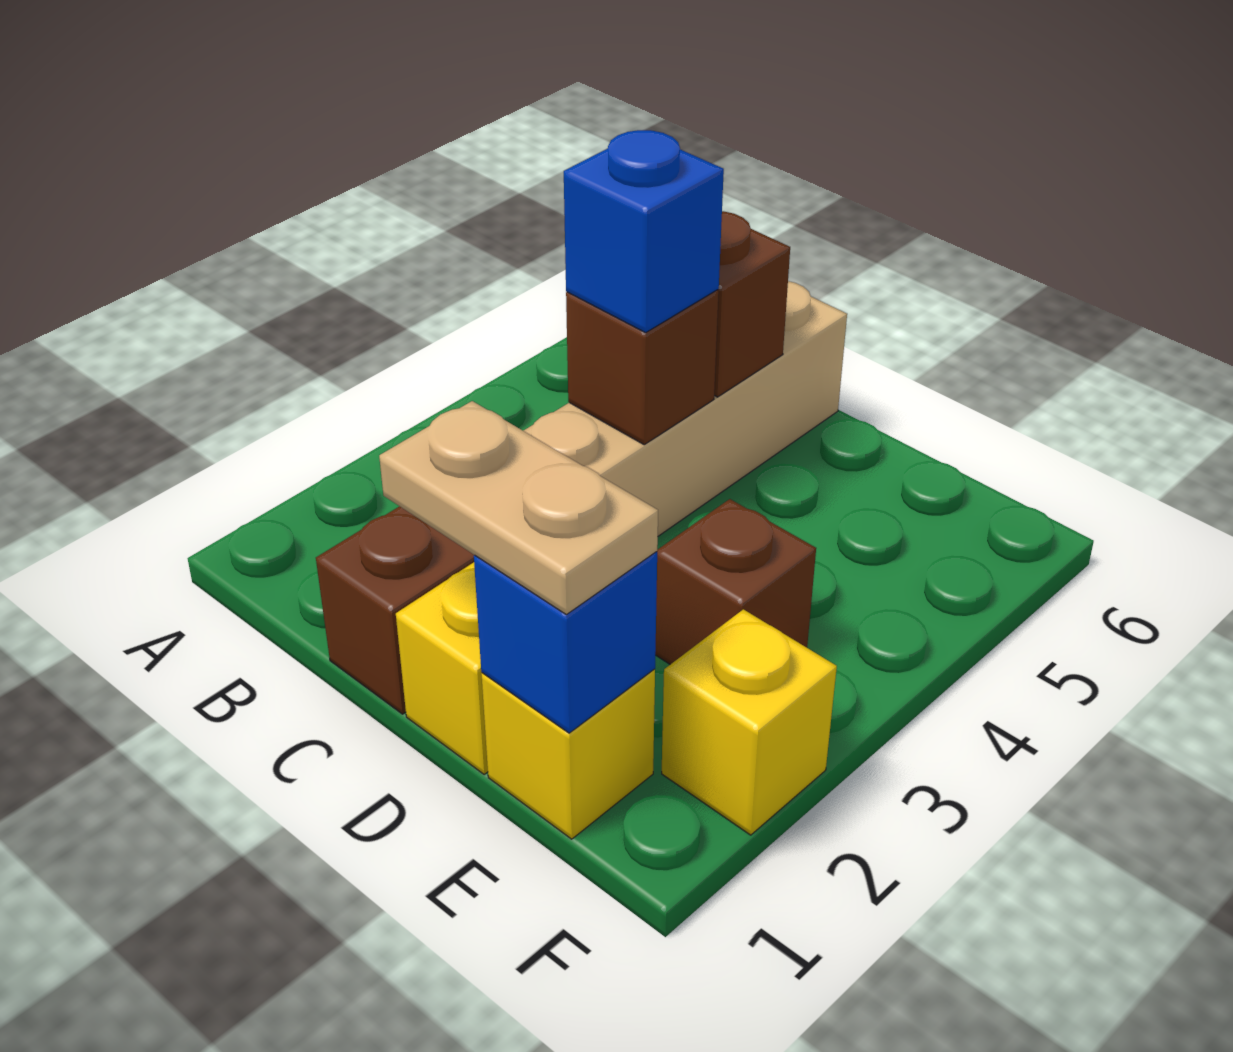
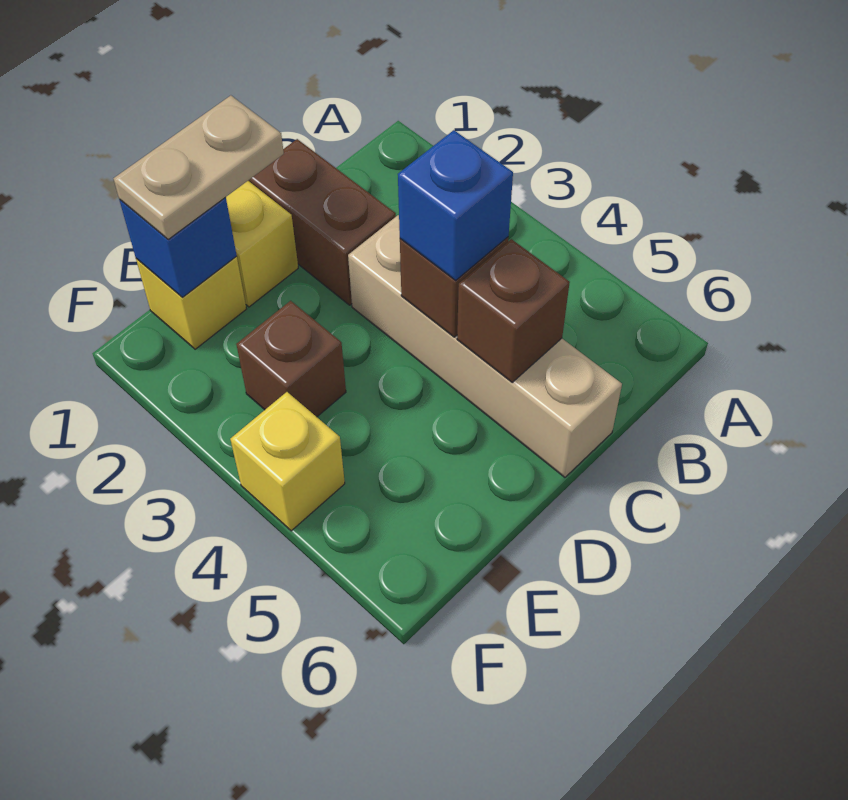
yellow 1x1 brick [662,609,837,835] -> yellow 1x1 brick moved to [230,392,345,531]

